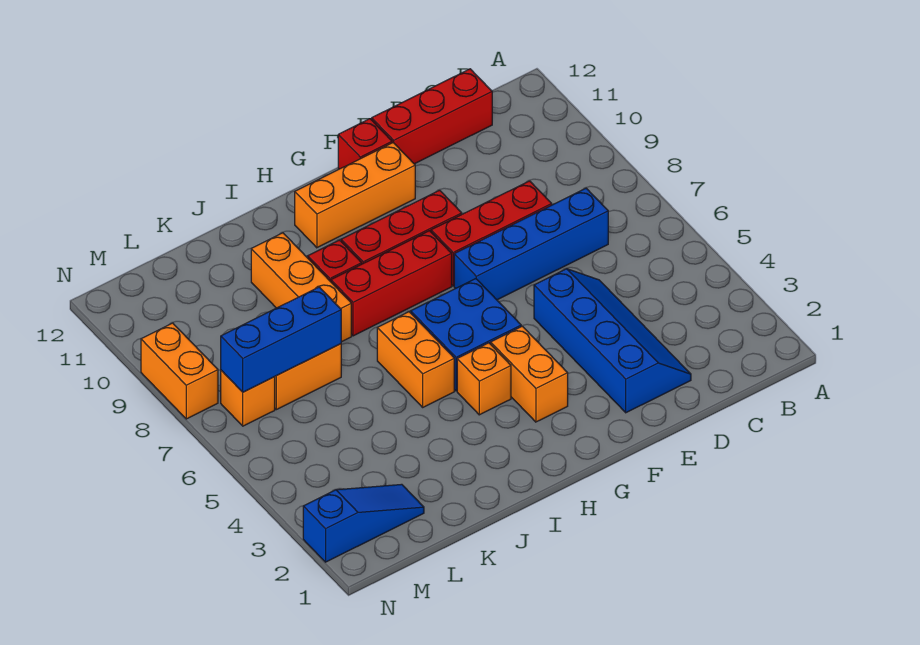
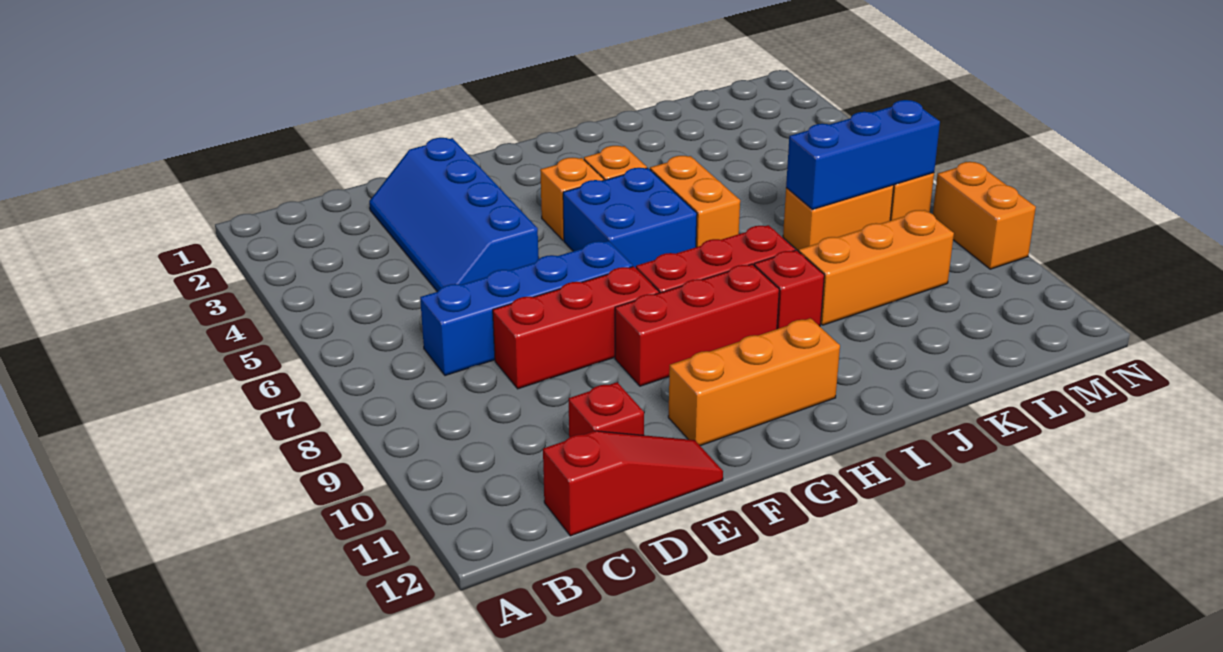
red 1x3 brick [372,69,492,164] -> red 1x3 slope [543,431,723,536]
red 1x1 brick [338,119,392,169] -> red 1x1 brick moved to [569,382,644,437]
orange 1x2 brick [491,326,568,422] -> orange 1x1 brick [540,158,604,240]
orange 1x3 brick [251,233,351,342] -> orange 1x3 brick turned to [798,210,954,325]
blue 1x3 slope [303,484,424,562] -> none

